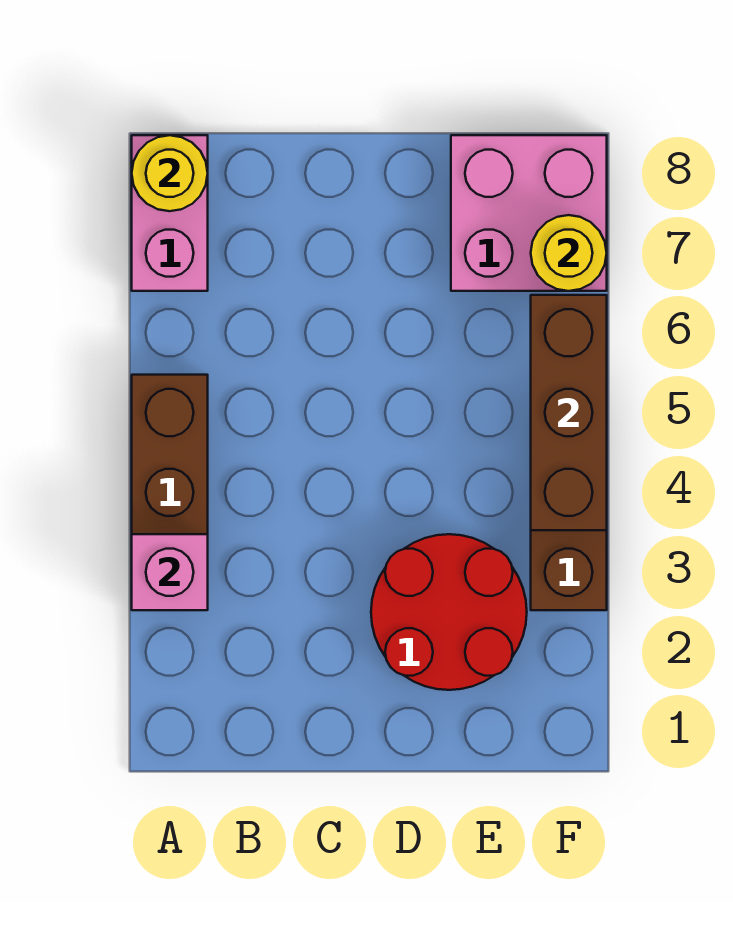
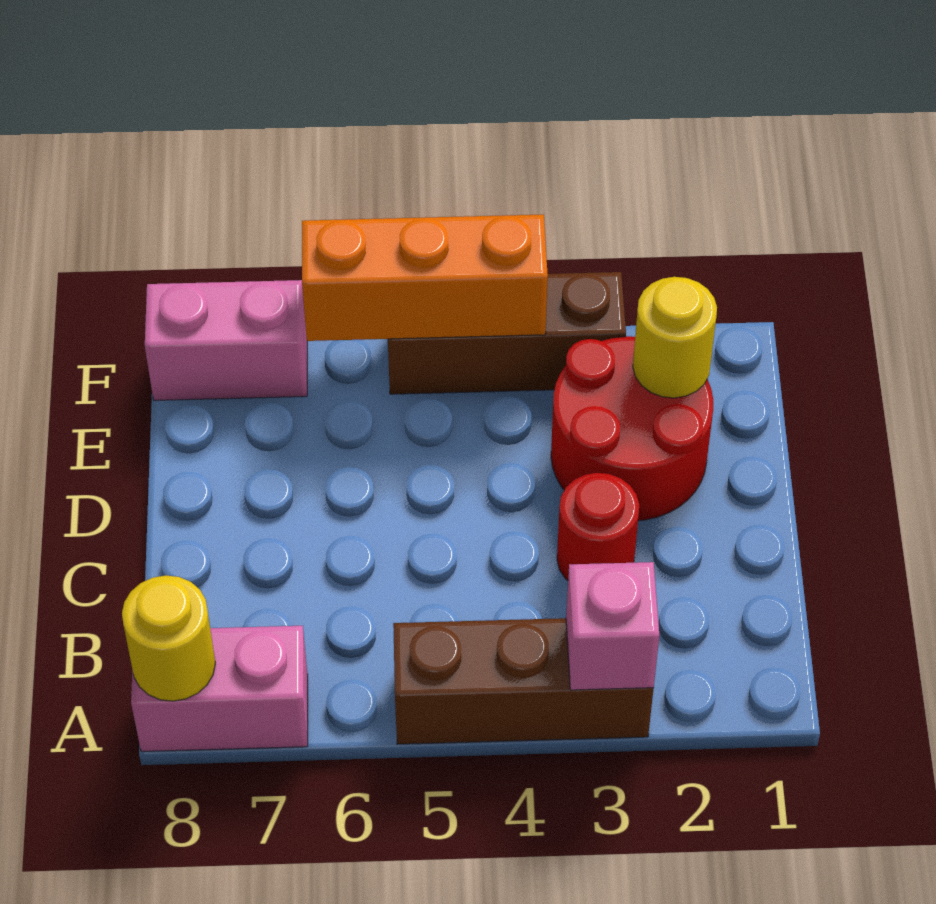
none -> red 1x1 round brick [557,473,639,580]
pink 2x2 brick [451,135,607,291] -> pink 1x2 brick [145,280,307,400]
brown 1x3 brick [531,295,607,530] -> orange 1x3 brick [302,214,548,341]
yellow 1x1 round brick [531,215,607,291] -> yellow 1x1 round brick moved to [633,277,717,398]

